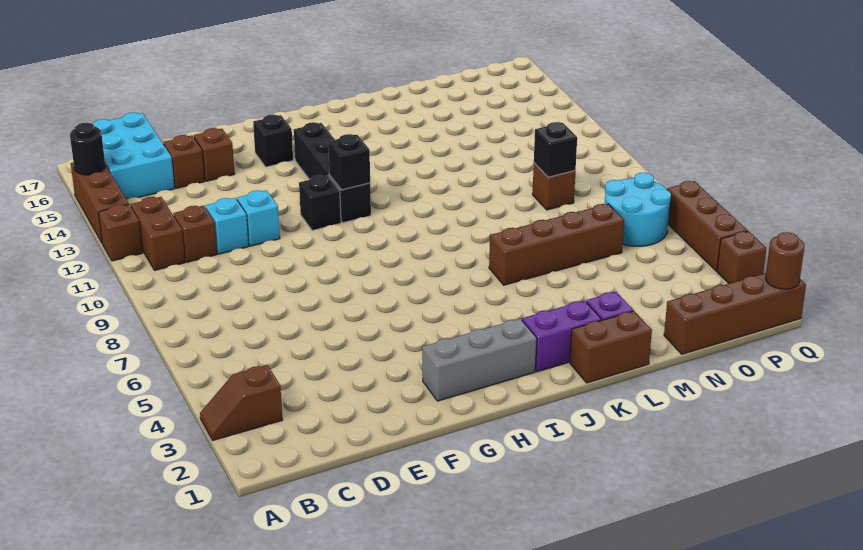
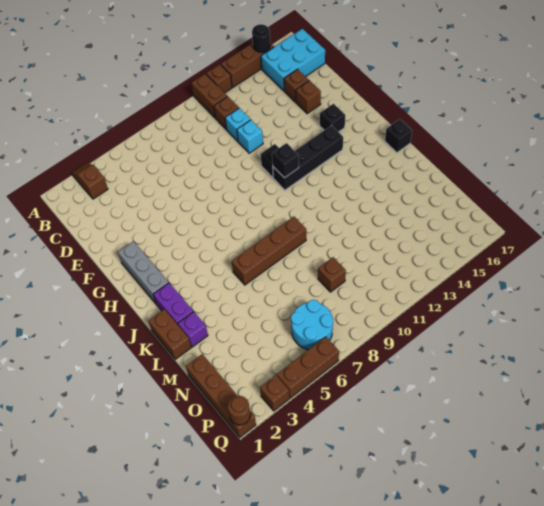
brown 1x2 brick [131,197,185,270] -> brown 1x2 brick turned to [191,74,227,118]
brown 1x4 brick [489,204,624,285] -> brown 1x4 brick turned to [232,217,306,285]
black 1x1 brick [534,122,577,177] -> black 1x1 brick moved to [385,119,412,153]

